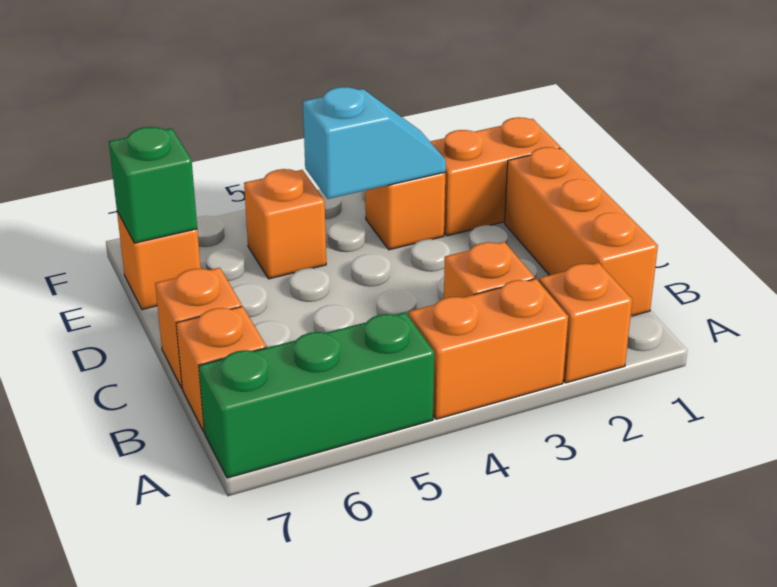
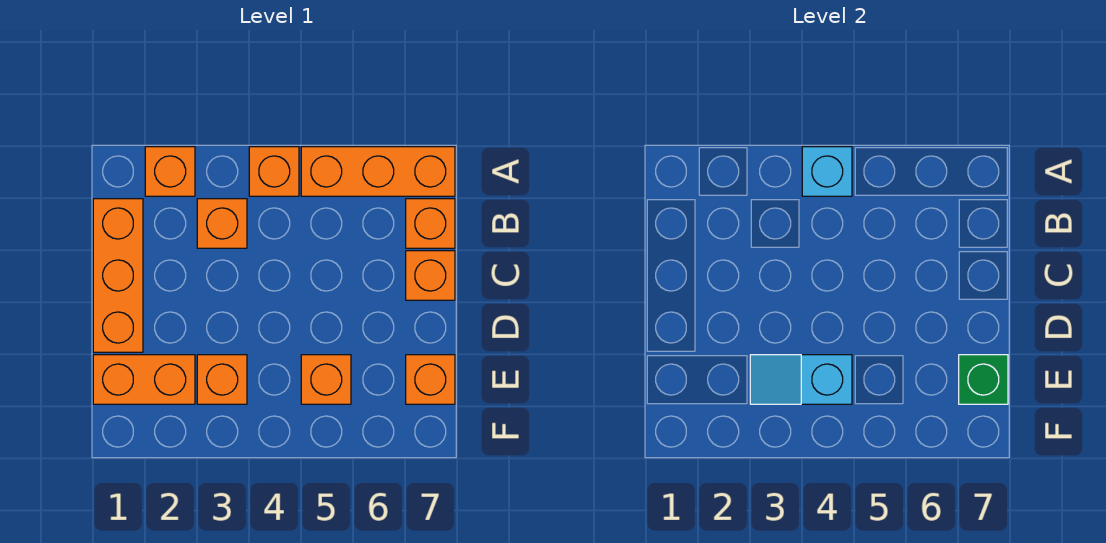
orange 1x2 brick [409,279,568,419] -> orange 1x1 brick [249,147,299,196]
none -> cyan 1x1 brick [802,147,852,196]
green 1x3 brick [199,312,434,478] -> orange 1x3 brick [301,147,455,196]

